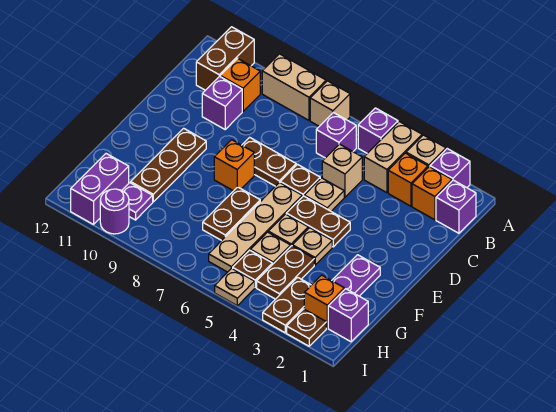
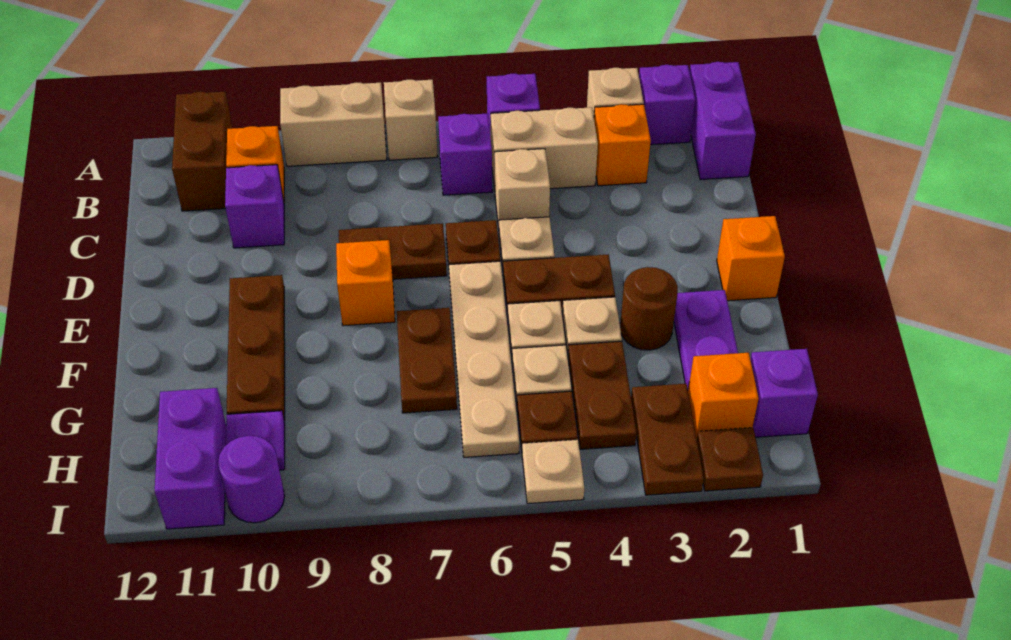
tan 1x2 brick [364,122,422,193] -> tan 1x2 brick turned to [491,107,598,190]
purple 1x1 brick [436,180,476,233] -> purple 1x2 brick [690,62,756,180]
orange 1x1 brick [412,167,452,220] -> orange 1x1 brick moved to [717,216,785,301]
none -> brown 1x1 round brick [620,267,678,350]

